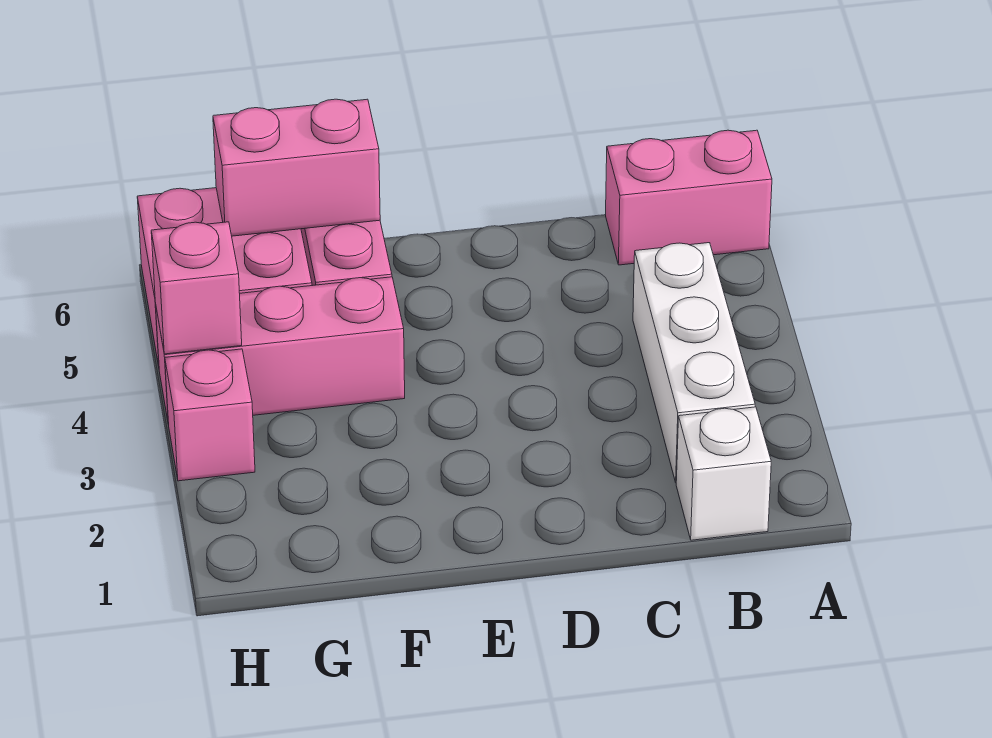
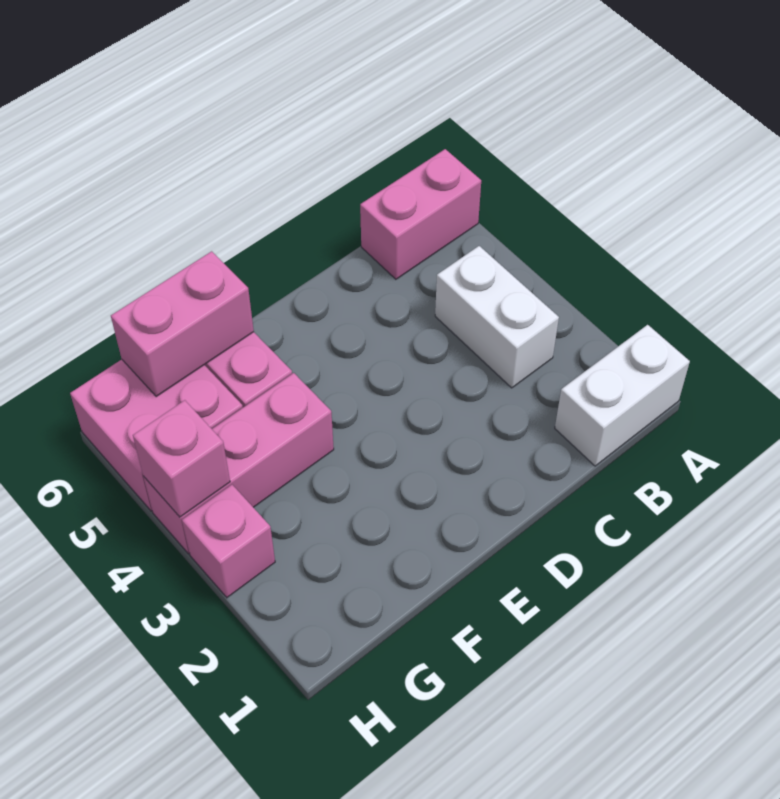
white 1x1 brick [676,407,771,540] -> white 1x2 brick [555,325,690,466]
white 1x3 brick [633,243,755,482] -> white 1x2 brick [435,246,559,388]

